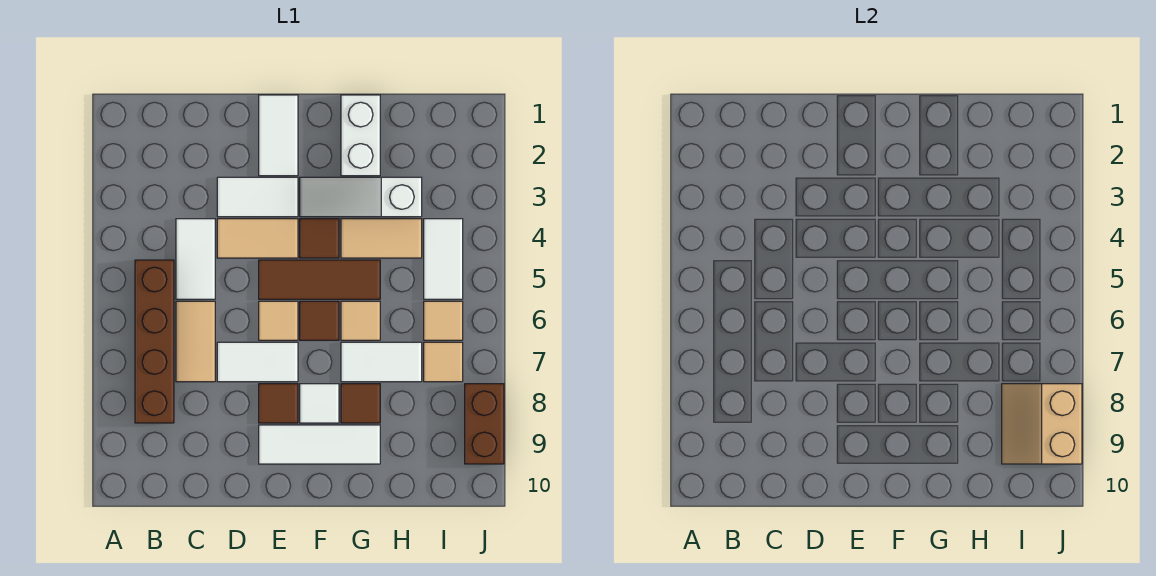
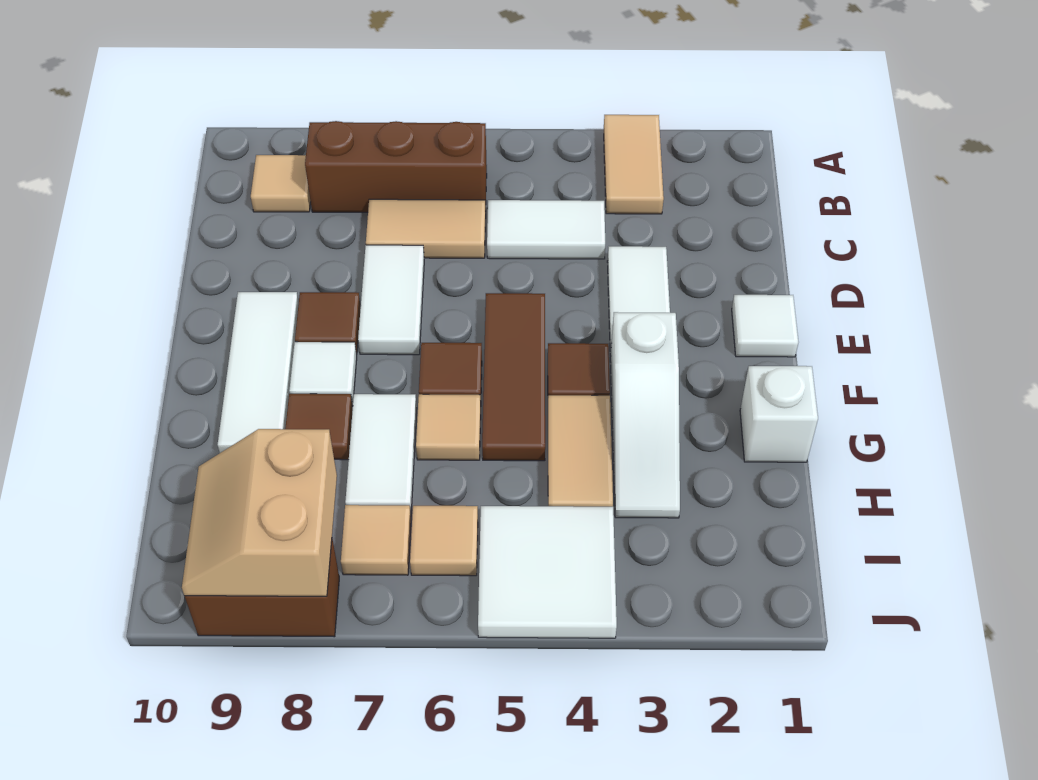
brown 1x4 brick [135,260,174,423] -> brown 1x3 brick [305,121,487,212]
tan 1x2 tile [217,219,298,258] -> tan 1x2 tile moved to [604,115,664,214]
white 1x2 tile [259,95,298,176] -> white 1x1 tile [732,295,798,357]
tan 1x1 tile [259,301,298,340] -> tan 1x1 tile moved to [251,155,311,212]
white 1x3 slope [300,177,422,217] -> white 1x3 slope turned to [610,312,680,518]
white 1x2 brick [341,95,380,176] -> white 1x1 brick [740,366,818,462]
white 1x2 tile [424,219,463,299] -> white 2x2 tile [478,506,617,638]
tan 2x2 slope [1002,384,1082,464] -> tan 2x2 slope turned to [182,429,337,596]

